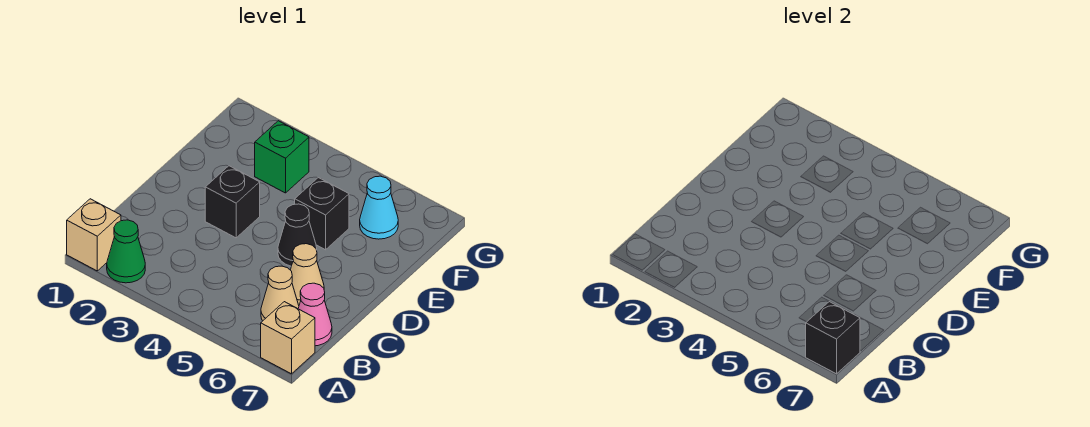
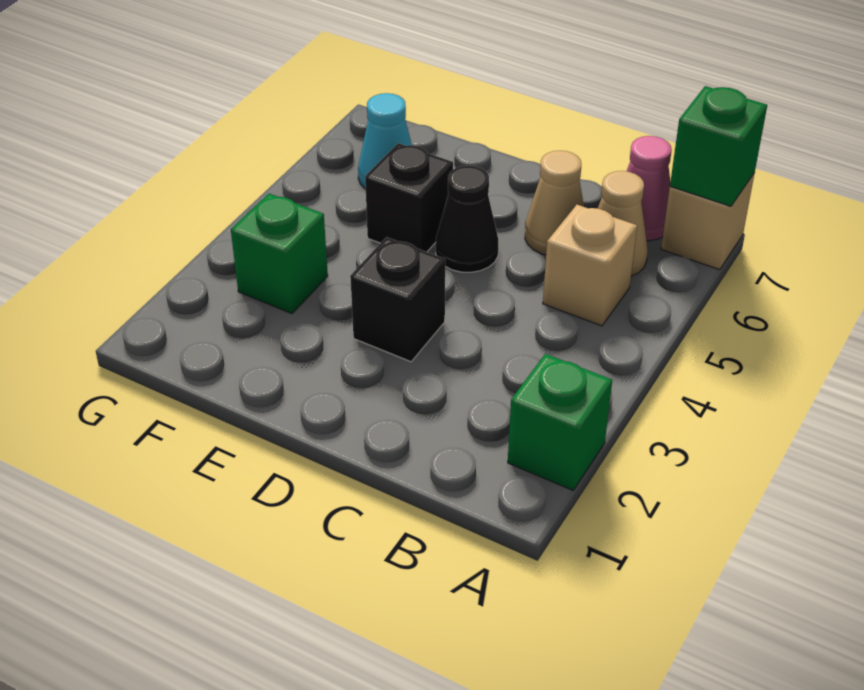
tan 1x1 brick [67,199,121,271] -> tan 1x1 brick moved to [543,205,637,326]
green 1x1 cone [107,220,145,283] -> green 1x1 brick [508,354,612,490]
black 1x1 brick [806,302,860,374] -> green 1x1 brick [670,86,767,206]

